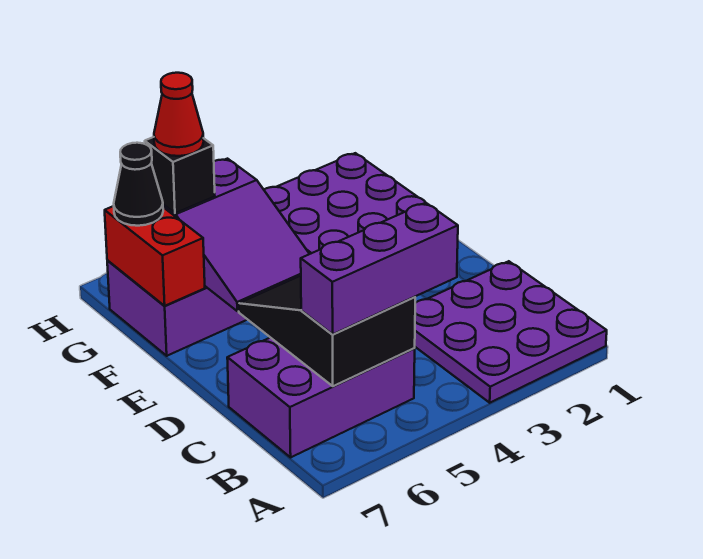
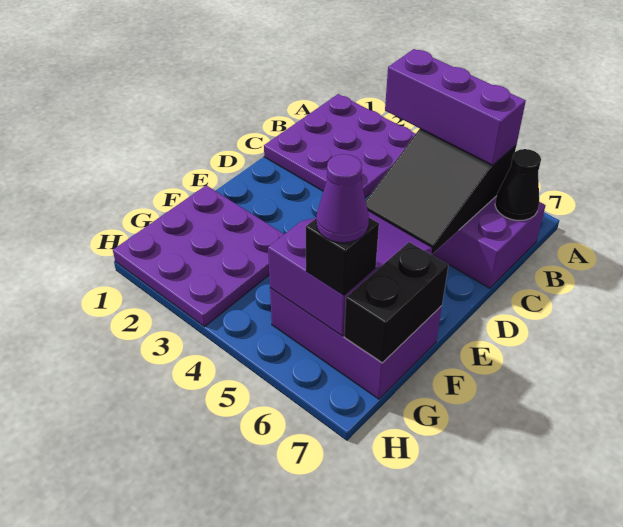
red 1x2 brick [105,206,205,306] -> black 1x2 brick [344,242,448,363]
red 1x1 cone [154,73,204,156] -> purple 1x1 cone [316,154,369,243]
black 1x1 cone [114,143,163,226] -> black 1x1 cone moved to [495,149,541,221]

